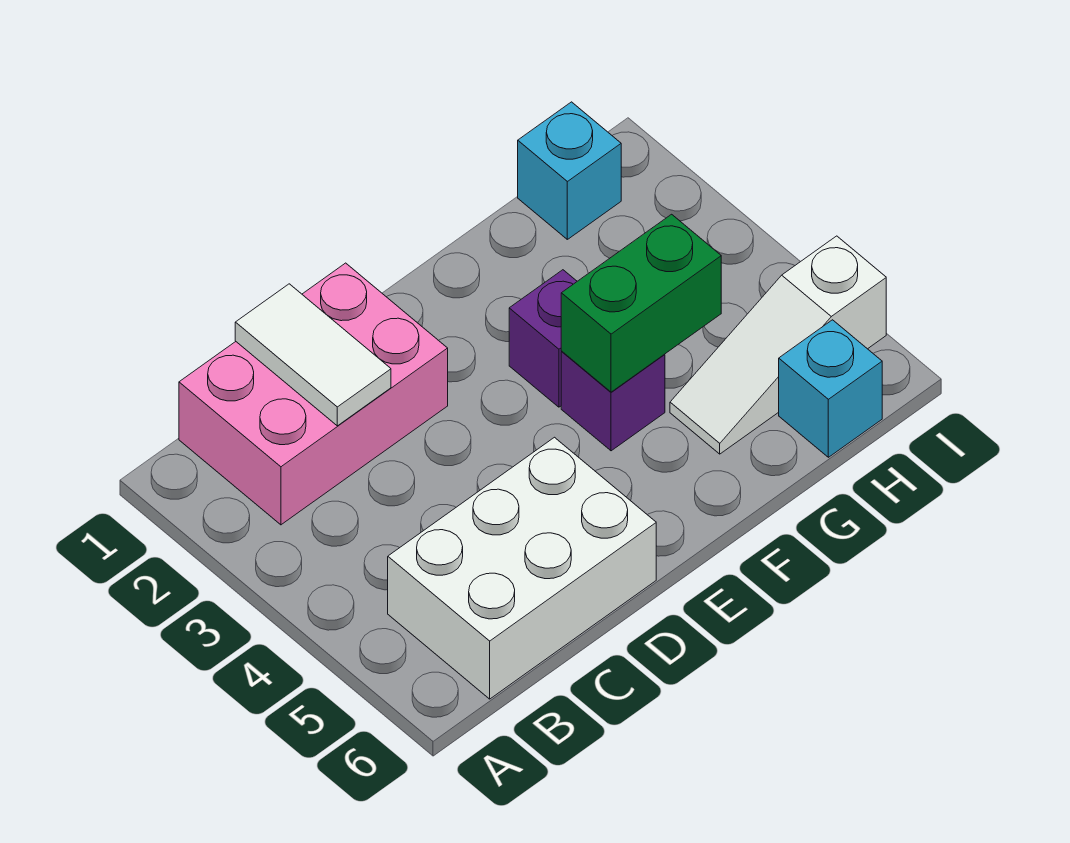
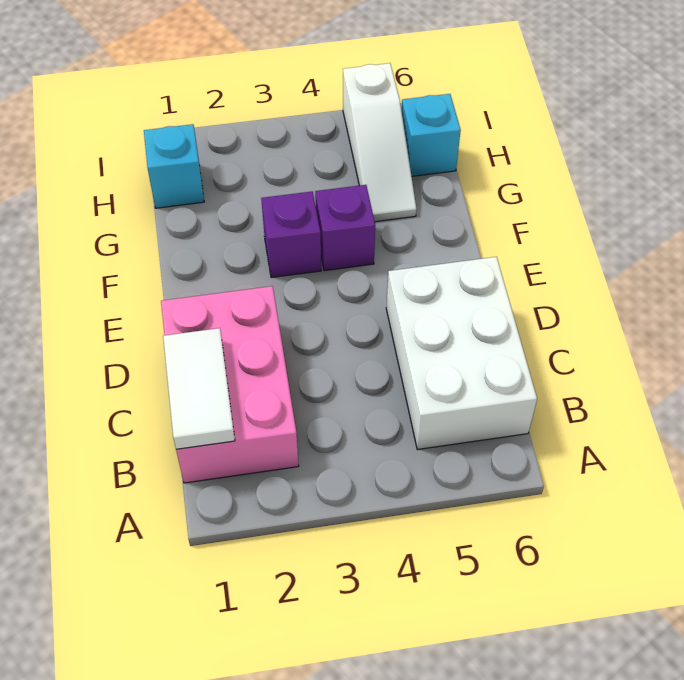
white 1x2 tile [235,284,391,426] -> white 1x2 tile turned to [163,328,235,449]
green 1x2 brick [561,214,721,392] -> none

